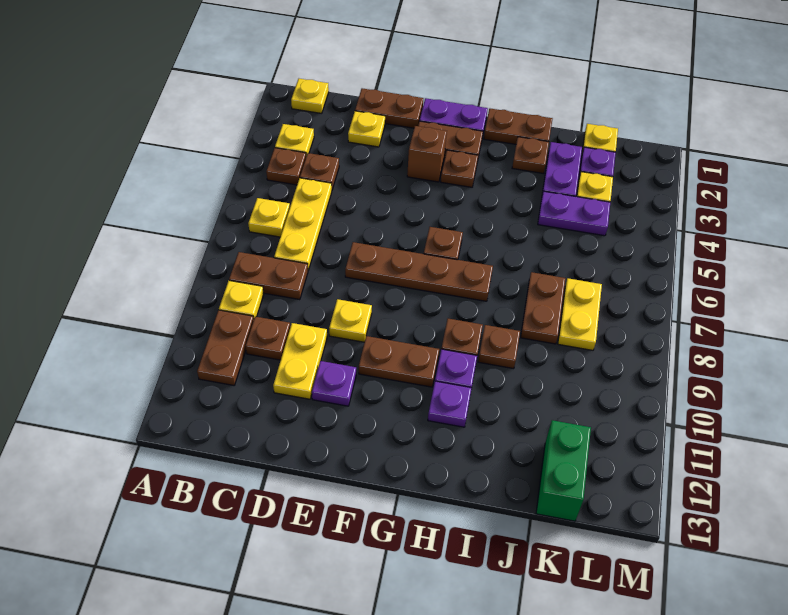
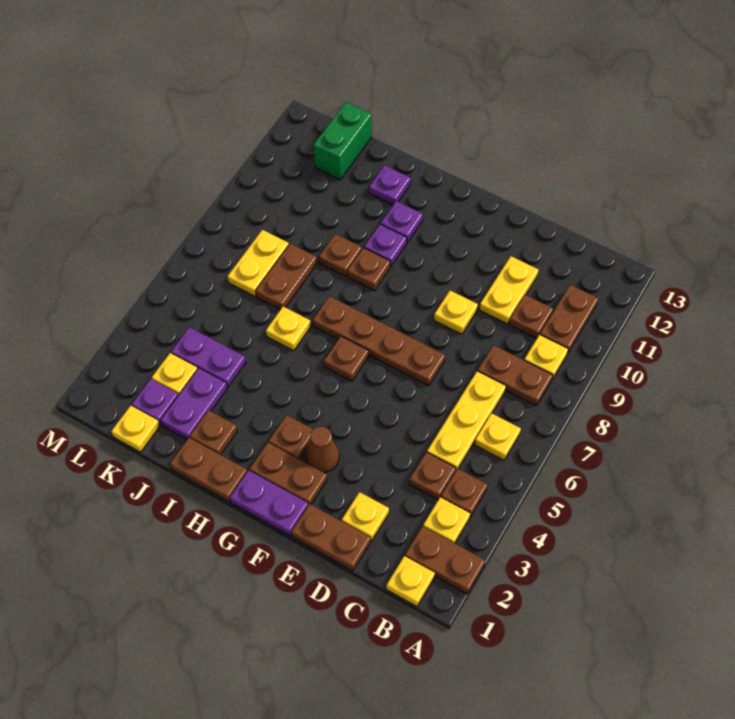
purple 1x1 plate [312,361,356,406] -> purple 1x1 plate moved to [369,165,411,205]
brown 1x1 brick [407,126,447,182] -> brown 1x1 cone [305,426,339,473]
brown 1x2 plate [359,336,439,387] -> brown 1x2 plate moved to [405,526,485,594]
none -> yellow 1x1 plate [266,307,311,351]

